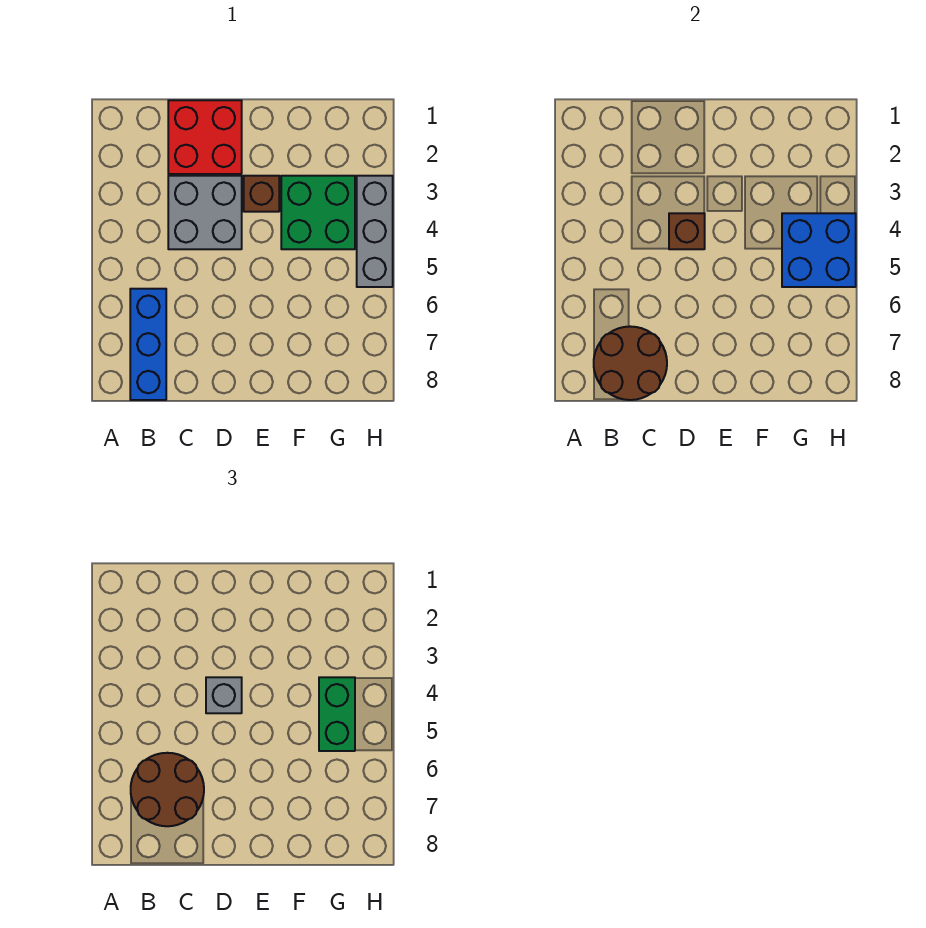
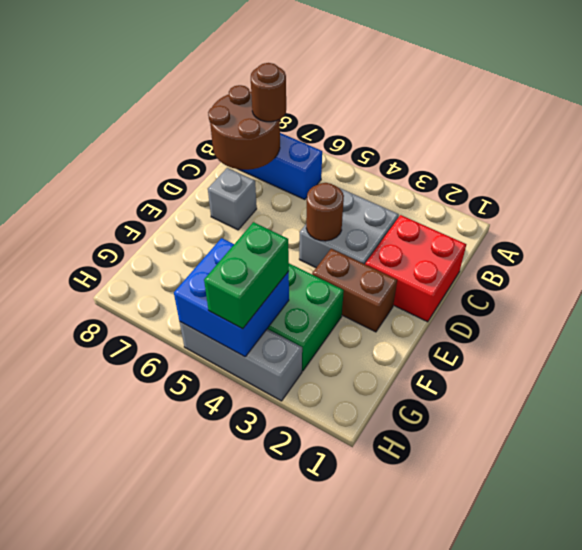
brown 2x2 round brick [131,753,204,826] -> brown 1x1 round brick [251,63,286,122]
brown 1x1 brick [669,213,705,249] -> brown 1x1 round brick [306,183,344,241]
grey 1x1 brick [206,677,242,713] -> grey 1x1 brick moved to [208,168,257,230]
brown 1x1 brick [244,176,279,212] -> brown 1x2 brick [312,249,397,332]
green 1x2 brick [319,677,355,751] -> green 1x2 brick turned to [204,222,289,329]

